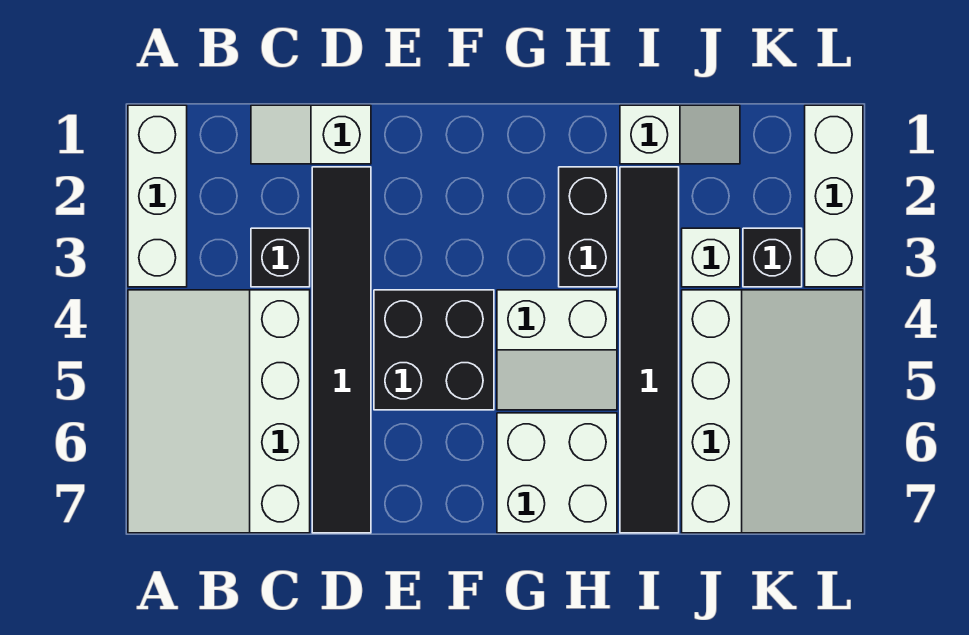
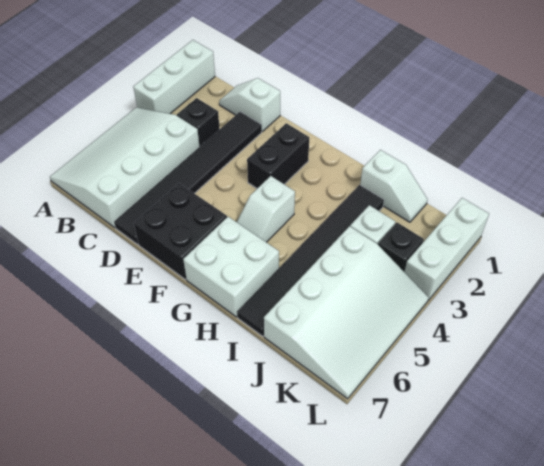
black 2x2 brick [374,290,494,410] -> black 2x2 brick moved to [134,183,227,280]
white 2x2 slope [497,290,617,410] -> white 1x2 slope [237,176,295,242]
black 1x2 brick [559,167,617,287] -> black 1x2 brick moved to [247,123,309,188]

